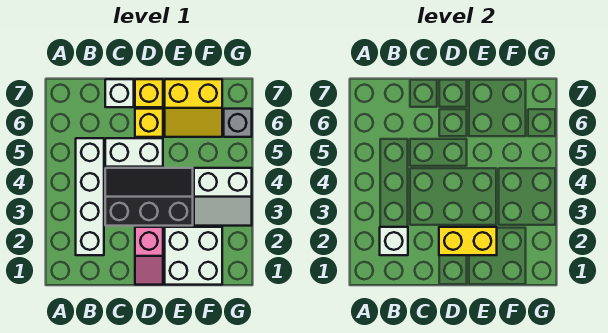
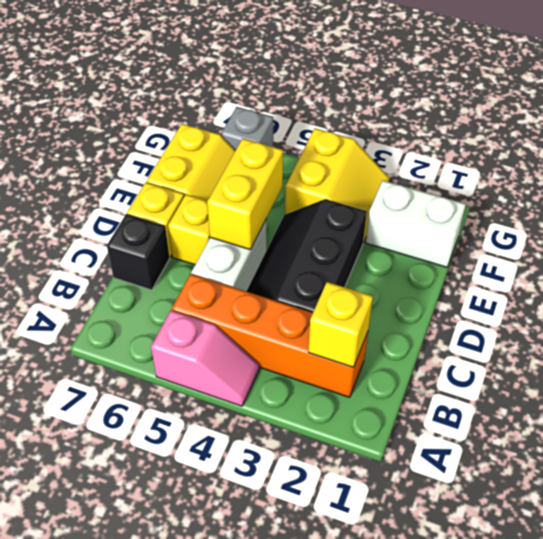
white 1x4 brick [76,138,104,255] -> orange 1x4 brick [172,274,368,397]
white 1x1 brick [380,227,408,255] -> yellow 1x1 brick [308,282,373,367]
white 1x1 brick [105,79,134,107] -> black 1x1 brick [107,214,170,290]
pink 1x2 slope [135,227,163,285] -> pink 1x2 slope moved to [151,310,259,406]
yellow 1x2 brick [439,227,497,255] -> yellow 1x2 brick moved to [207,139,283,250]
white 2x2 brick [165,227,222,285] -> white 1x2 brick [366,181,466,267]
white 2x2 slope [194,168,252,226] -> yellow 2x2 slope [285,128,389,242]

